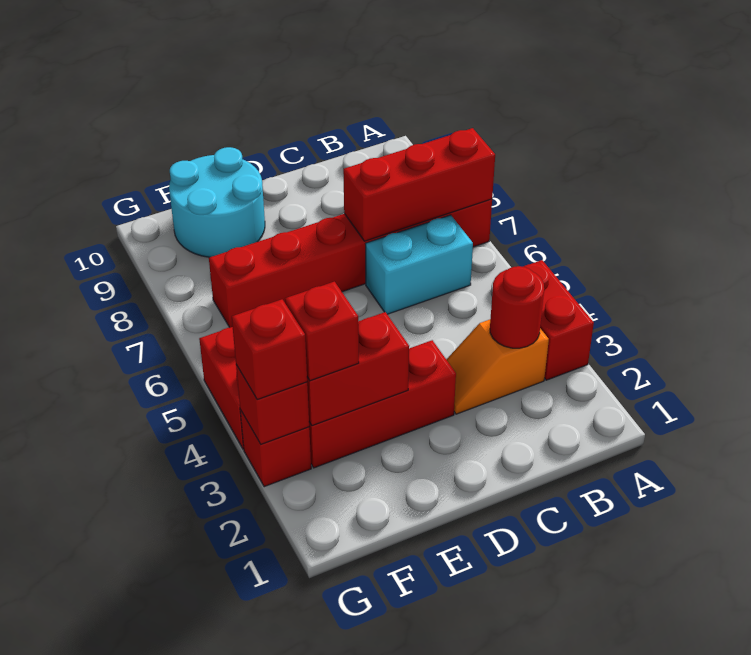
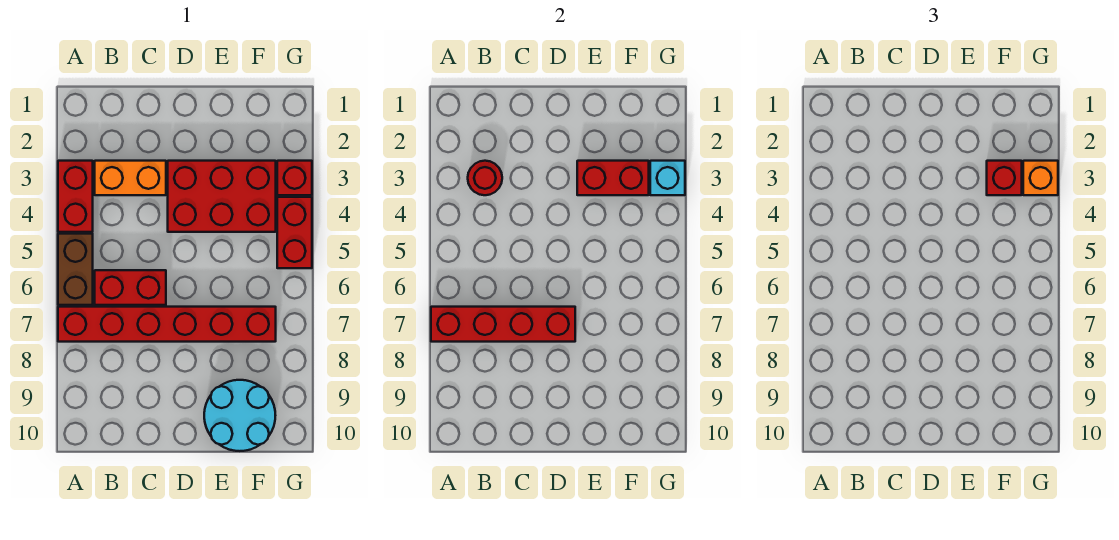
none -> brown 1x2 brick [58,234,93,305]
red 1x3 brick [343,128,495,241] -> red 1x4 brick [431,307,575,342]
orange 1x2 slope [446,320,549,414] -> orange 1x2 brick [95,161,166,195]
cyan 1x2 brick [366,215,473,314] -> red 1x2 brick [95,270,166,305]
red 1x3 brick [309,340,456,468] -> red 2x3 brick [168,161,276,232]
red 1x1 brick [236,365,309,444] -> cyan 1x1 brick [650,161,685,195]
red 1x1 brick [232,299,307,400] -> orange 1x1 brick [1023,161,1058,195]

